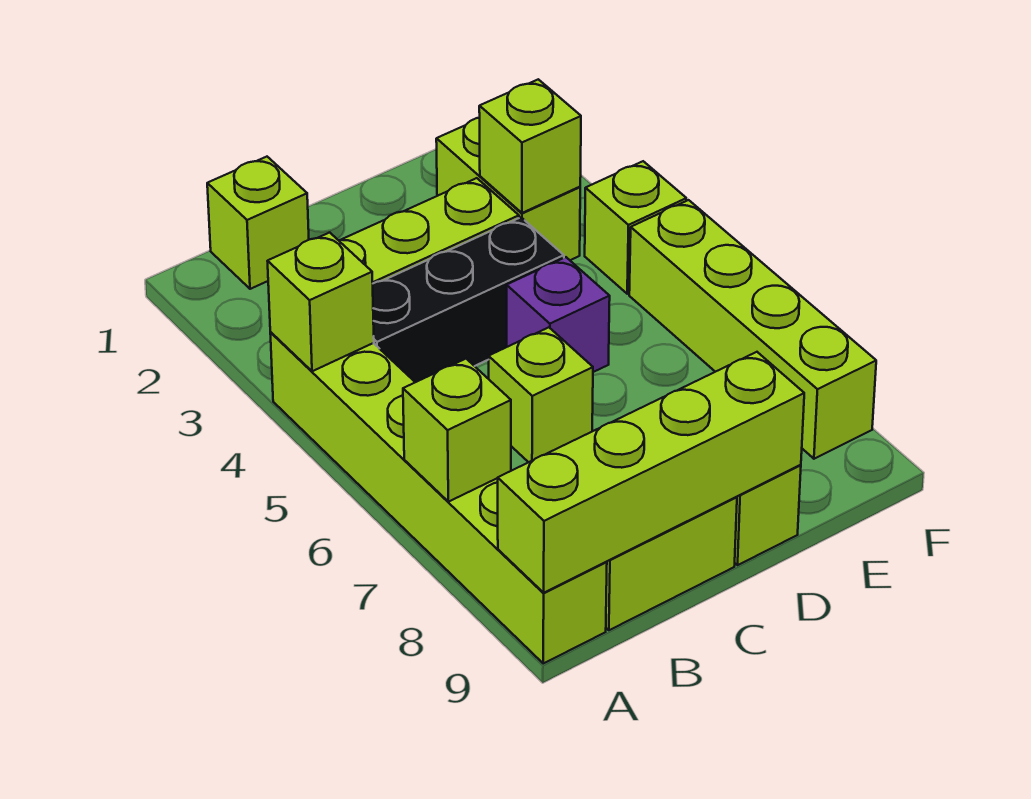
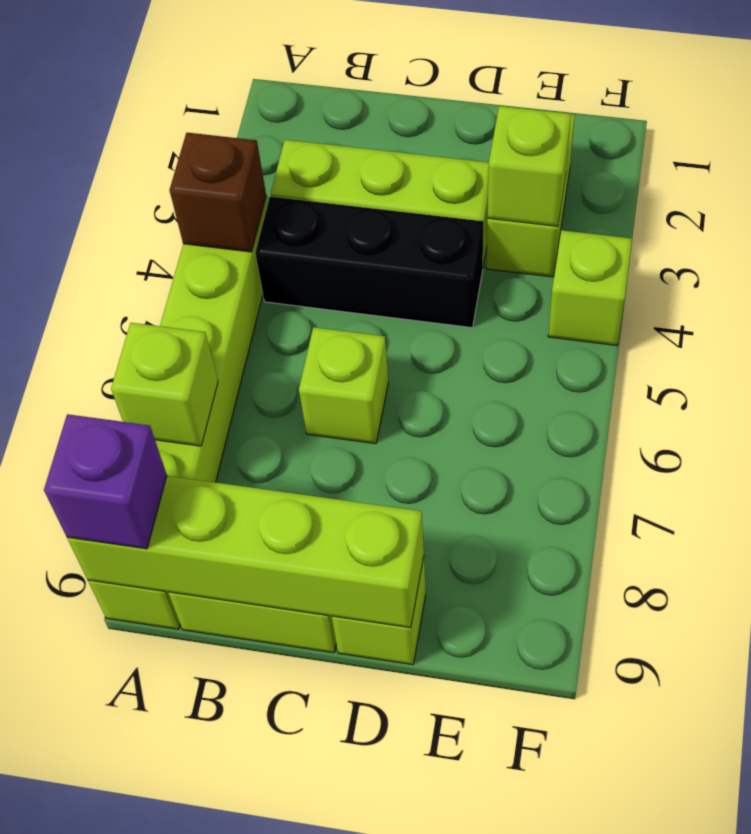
lime 1x1 brick [268,233,374,371] -> brown 1x1 brick [170,133,266,252]
lime 1x1 brick [207,157,309,289] -> none
purple 1x1 brick [507,257,610,372] -> purple 1x1 brick moved to [44,414,167,549]
lime 1x4 brick [629,200,876,459] -> none

